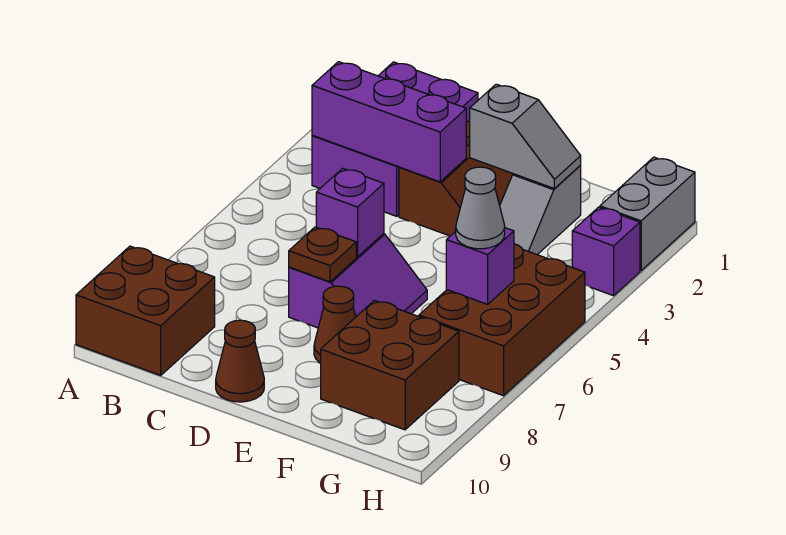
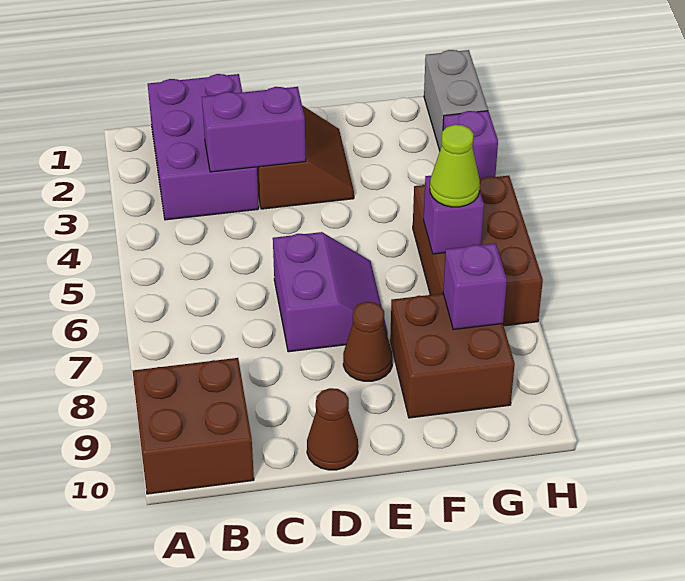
purple 1x3 brick [312,62,466,182] -> purple 1x2 brick [202,87,306,172]
purple 1x1 brick [316,168,384,257] -> purple 1x1 brick moved to [443,243,507,330]
brown 1x1 plate [289,227,356,282] -> none
grey 1x2 slope [470,84,581,188] -> none
grey 1x2 slope [500,166,581,255] -> none
grey 1x1 cone [456,167,505,249] -> lime 1x1 cone [430,125,480,207]

